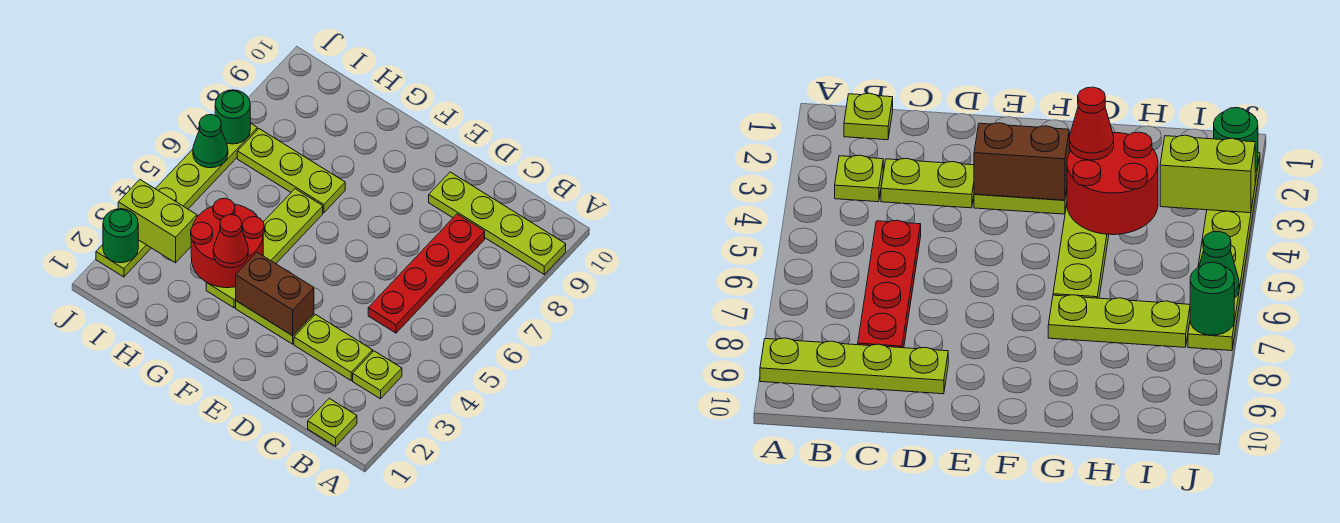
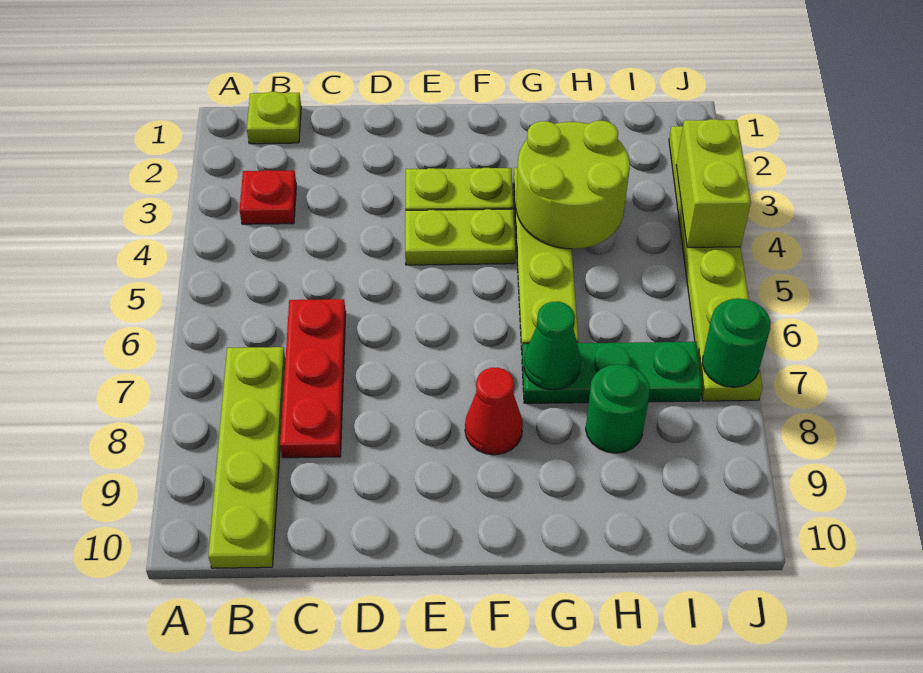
lime 1x4 plate [429,172,566,274] -> lime 1x4 plate turned to [208,347,285,568]
lime 1x1 plate [353,351,402,399] -> red 1x1 plate [240,170,296,224]
lime 1x2 plate [294,315,373,380] -> lime 1x2 plate moved to [405,209,515,265]
red 1x4 plate [368,214,485,333] -> red 1x3 plate [280,299,346,458]
brown 1x2 brick [236,252,314,336] -> none
red 2x2 round brick [191,198,264,288] -> lime 2x2 round brick [516,121,630,249]
red 1x1 cone [213,215,248,268] -> red 1x1 cone moved to [465,367,523,455]
lime 1x3 plate [237,129,345,213] -> green 1x3 plate [522,342,702,403]
lime 1x2 brick [118,180,197,263] -> lime 1x2 brick turned to [676,119,751,247]
green 1x1 round brick [103,209,138,263] -> green 1x1 round brick moved to [586,364,650,453]
green 1x1 cone [193,115,228,168] -> green 1x1 cone moved to [524,302,581,390]

